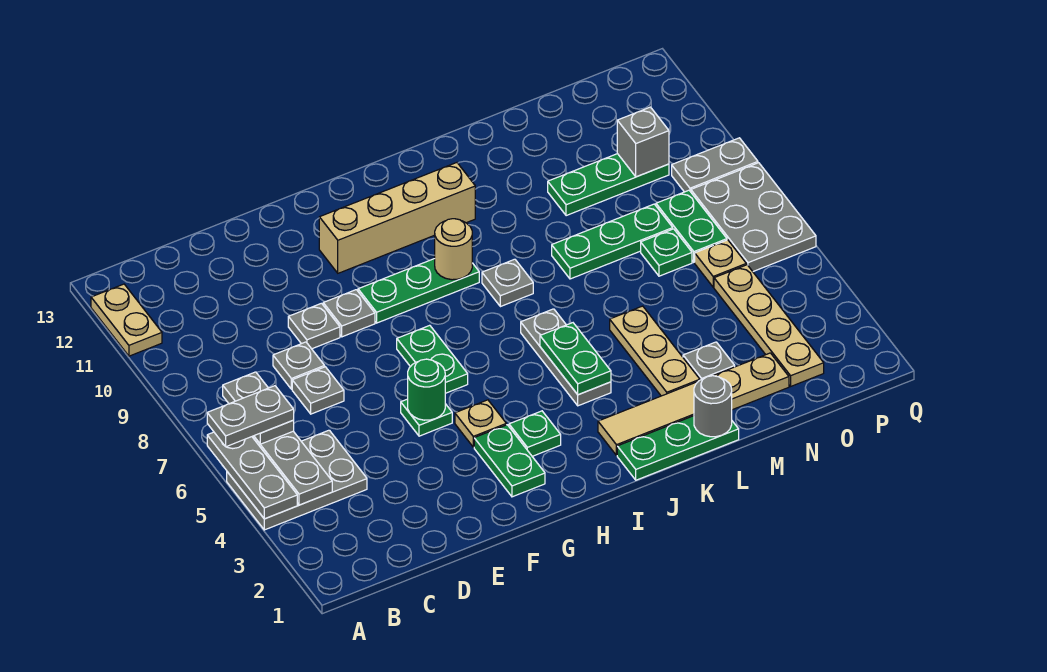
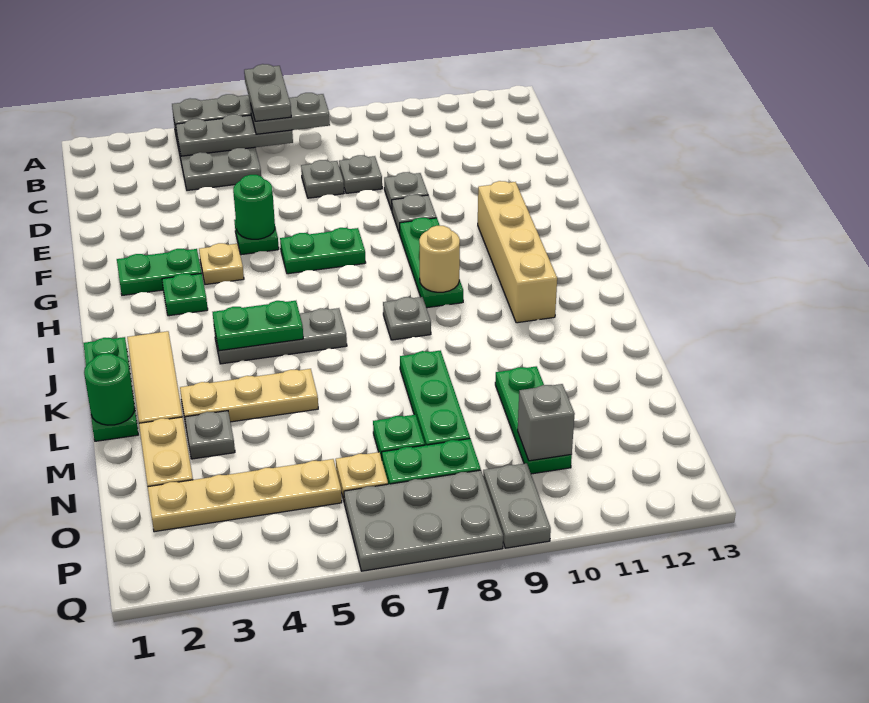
tan 1x2 plate [91,284,162,356] -> none
grey 1x1 round brick [694,376,732,437] -> green 1x1 round brick [84,353,135,425]

